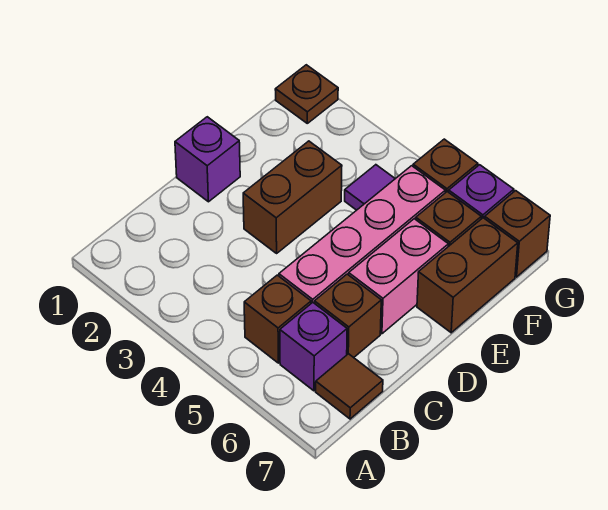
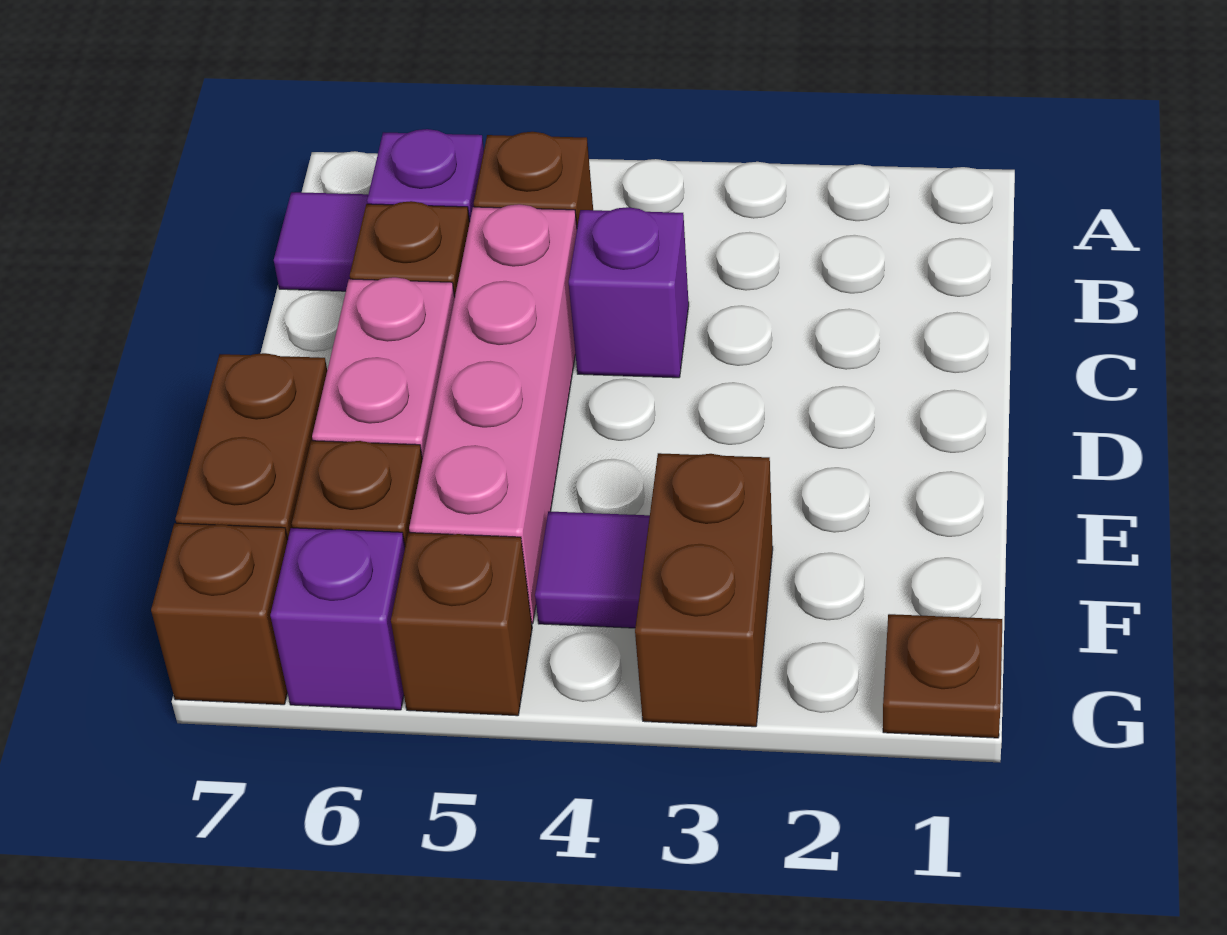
brown 1x1 tile [316,354,383,419] -> purple 1x1 tile [274,192,368,291]
purple 1x1 brick [175,117,240,202] -> purple 1x1 brick moved to [569,207,689,378]
brown 1x2 brick [243,141,342,253] -> brown 1x2 brick moved to [635,453,773,727]

